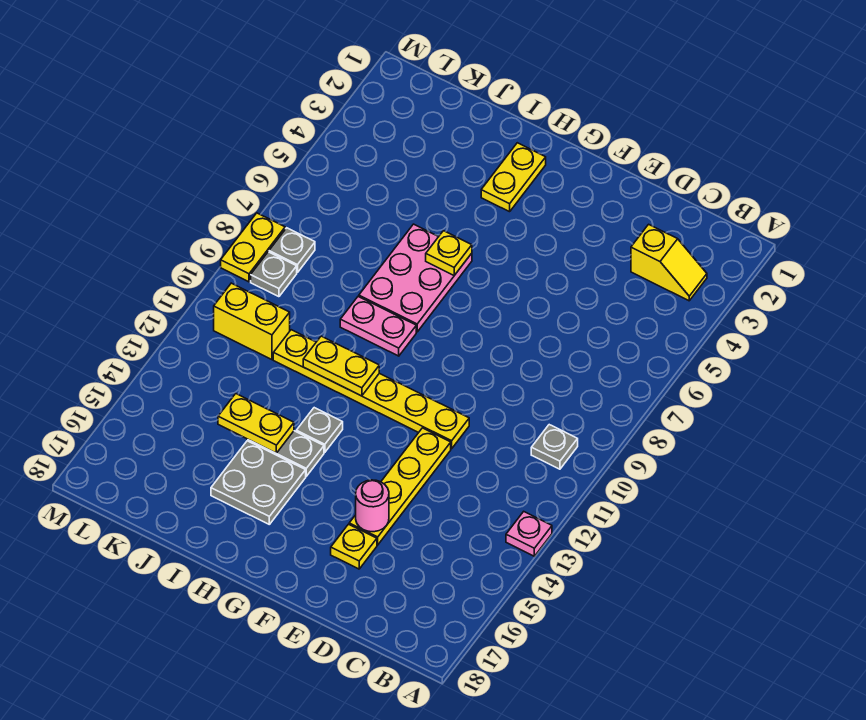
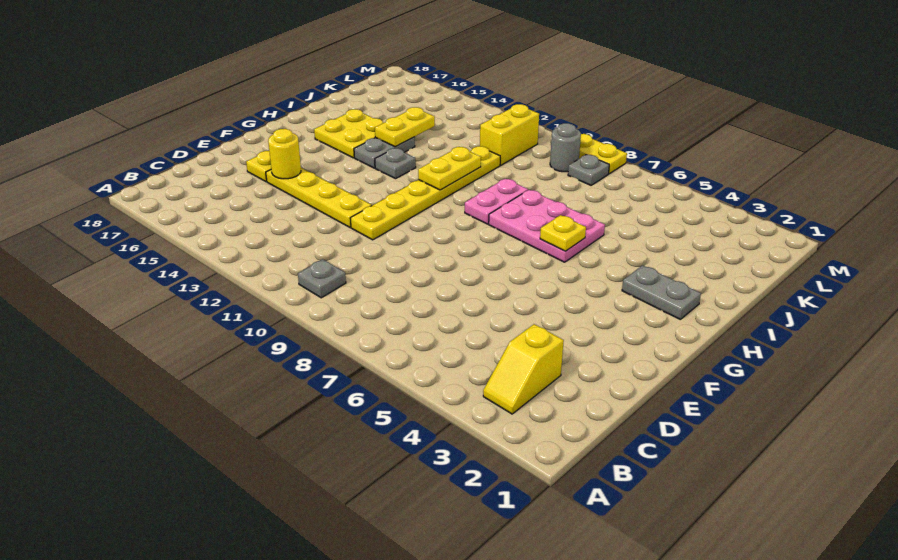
pink 1x1 plate [506,512,552,556] -> none
pink 1x1 round brick [356,480,389,532] -> yellow 1x1 round brick [268,129,301,179]
yellow 1x2 plate [481,143,546,212] -> grey 1x2 plate [622,265,701,319]
grey 2x2 plate [211,441,306,524] -> yellow 2x2 plate [314,109,383,158]
grey 1x1 plate [251,252,297,297] -> grey 1x1 round brick [550,123,581,172]

